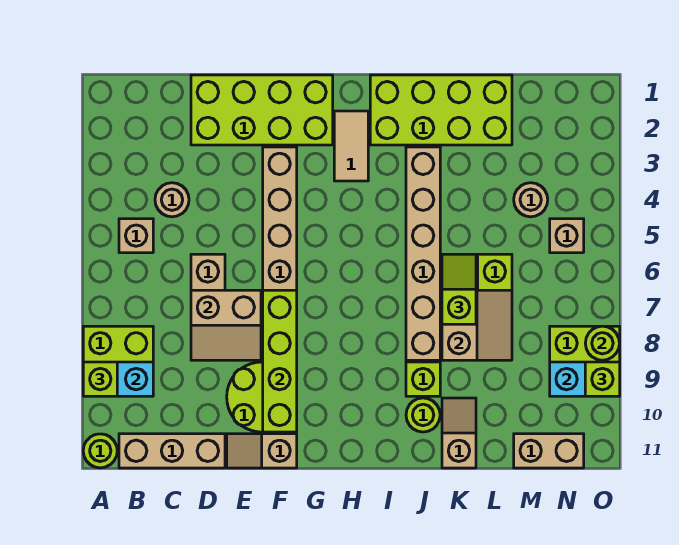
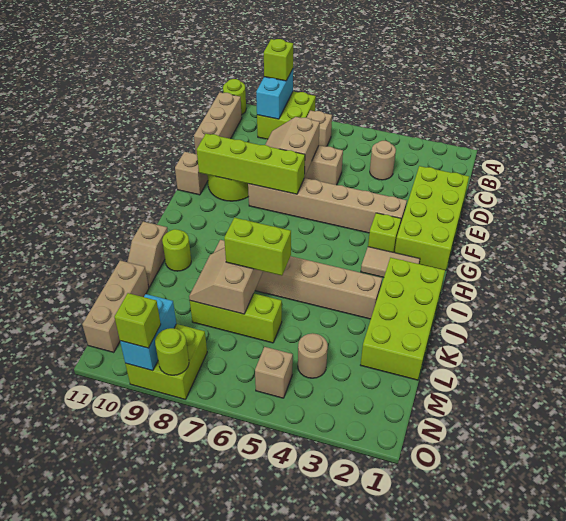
tan 1x1 brick [119,219,153,253] -> tan 1x1 brick moved to [307,110,332,147]
lime 1x1 brick [406,362,440,396] -> lime 1x1 brick moved to [368,213,401,252]
lime 1x2 slope [442,254,476,324] -> lime 1x2 brick [224,218,291,276]
tan 2x2 slope [442,290,512,360] -> tan 2x2 slope turned to [189,248,263,314]
tan 1x2 slope [442,398,476,468] -> tan 1x2 slope turned to [128,222,168,287]
tan 1x2 brick [514,434,584,468] -> tan 1x3 brick [82,261,149,353]

